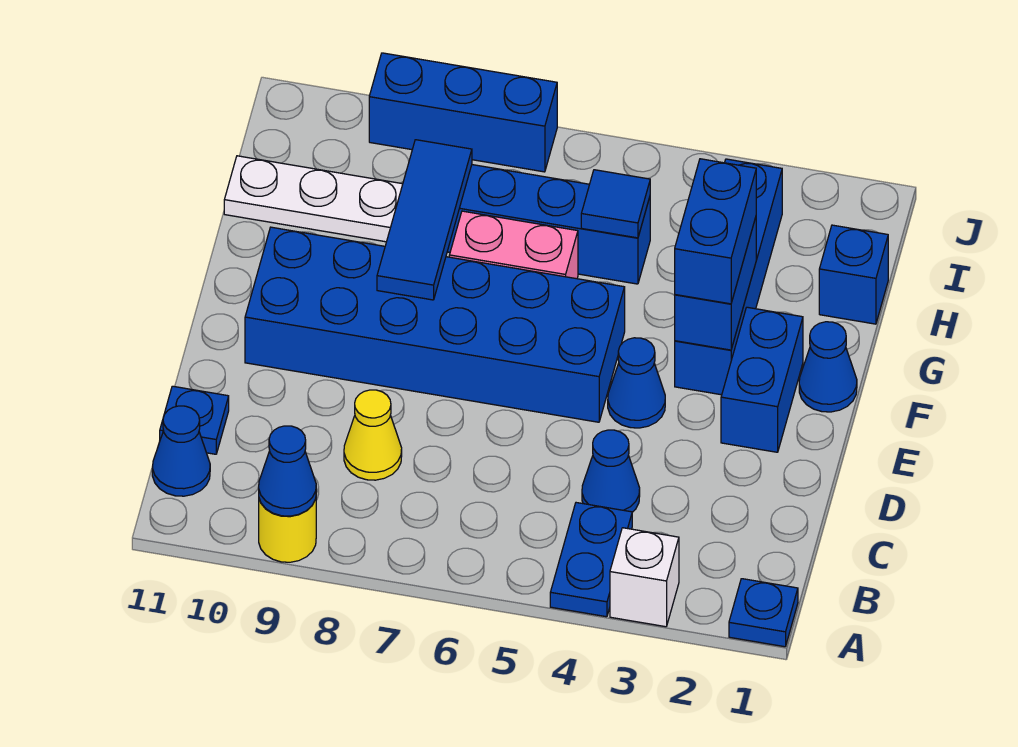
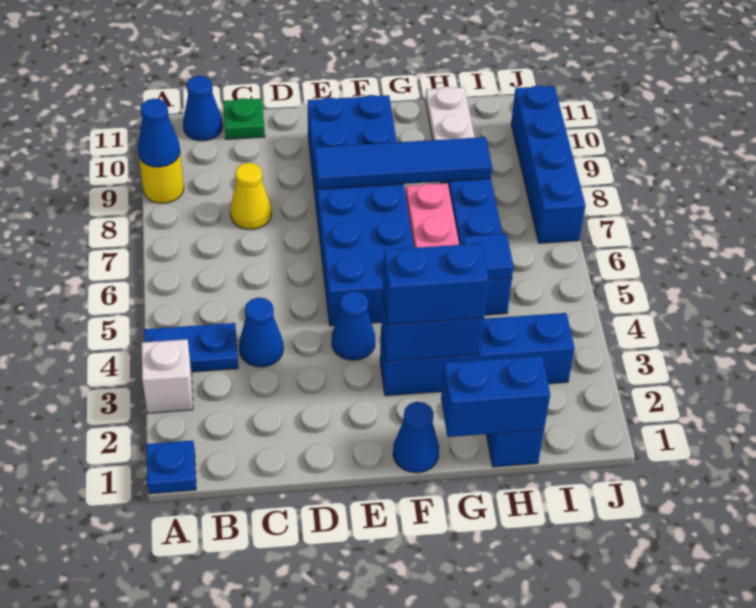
blue 1x1 plate [160,386,229,454] -> green 1x1 plate [223,98,265,139]
blue 1x2 brick [721,307,803,452] -> blue 1x2 brick moved to [441,356,550,437]
blue 1x3 tile [377,140,472,300] -> blue 1x4 tile [314,137,492,189]
blue 1x3 brick [369,53,557,172] -> blue 1x4 brick [511,85,586,243]

